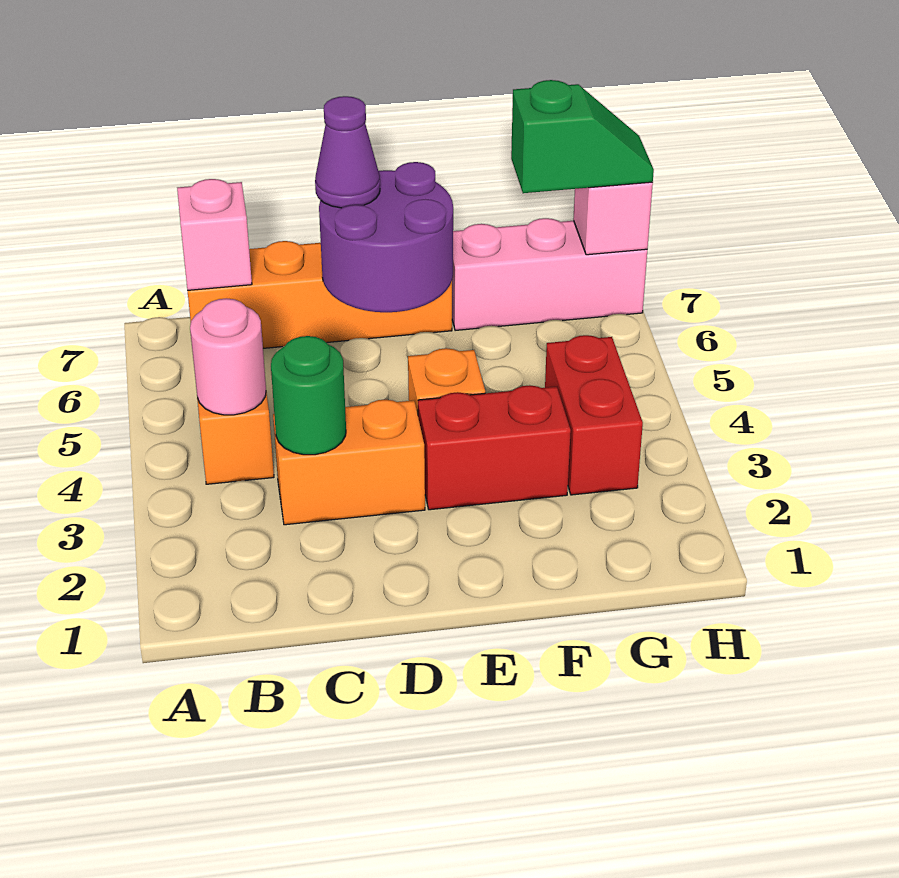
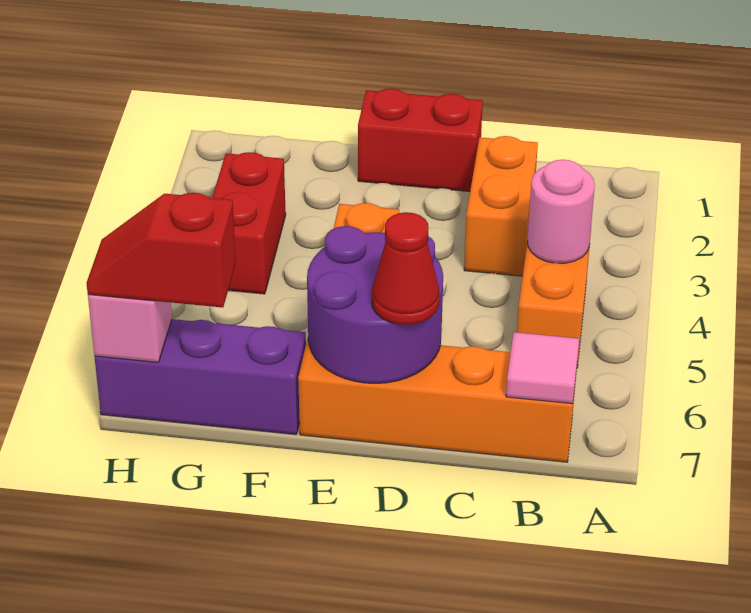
pink 1x1 brick [177,179,252,290] -> pink 1x1 tile [506,332,579,404]
orange 1x2 brick [273,400,425,525] -> orange 1x2 brick turned to [464,136,538,276]
green 1x1 round brick [271,336,346,455] -> none
purple 1x1 cone [315,96,380,208] -> red 1x1 cone [372,212,439,325]
red 1x2 brick [418,385,571,510] -> red 1x2 brick moved to [358,89,483,191]
pink 1x3 brick [452,218,647,331] -> purple 1x3 brick [95,319,306,435]
green 1x2 slope [511,80,654,193] -> red 1x2 slope [86,193,236,308]

